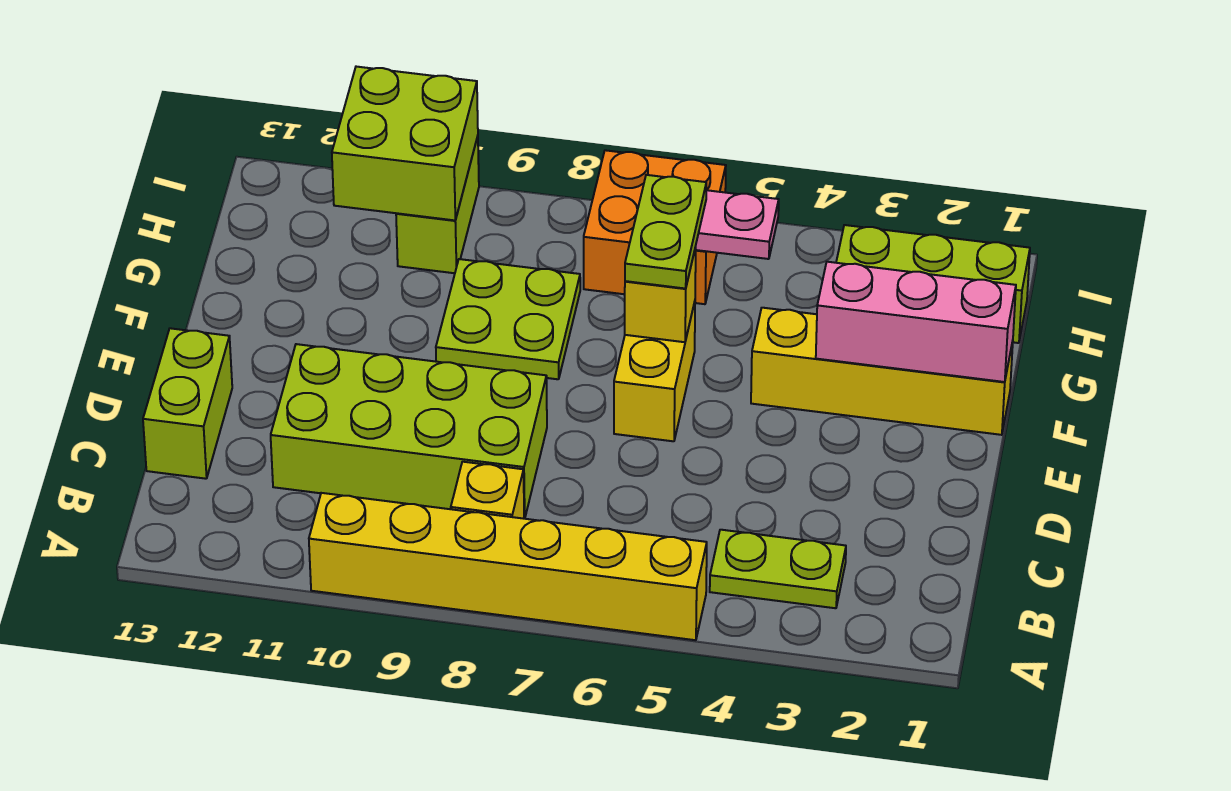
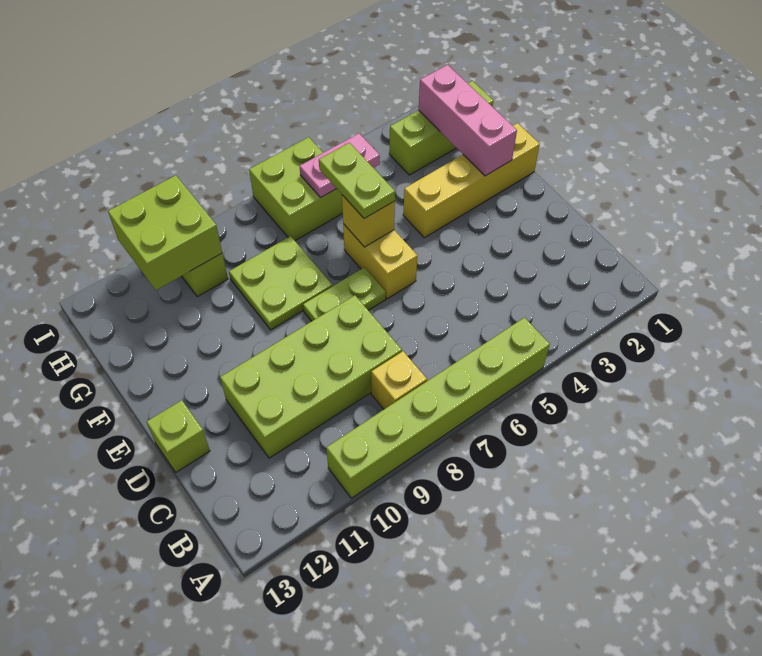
yellow 1x6 brick [309,493,707,640] -> lime 1x6 brick [326,318,550,498]
lime 1x2 plate [710,530,846,608] -> lime 1x2 plate moved to [303,268,386,321]
lime 1x2 brick [143,328,232,479] -> lime 1x1 brick [147,400,210,472]
pink 1x3 brick [816,262,1016,382] -> pink 1x3 brick turned to [418,65,517,176]
orange 2x2 brick [584,150,726,304] -> lime 2x2 brick [249,137,343,241]

